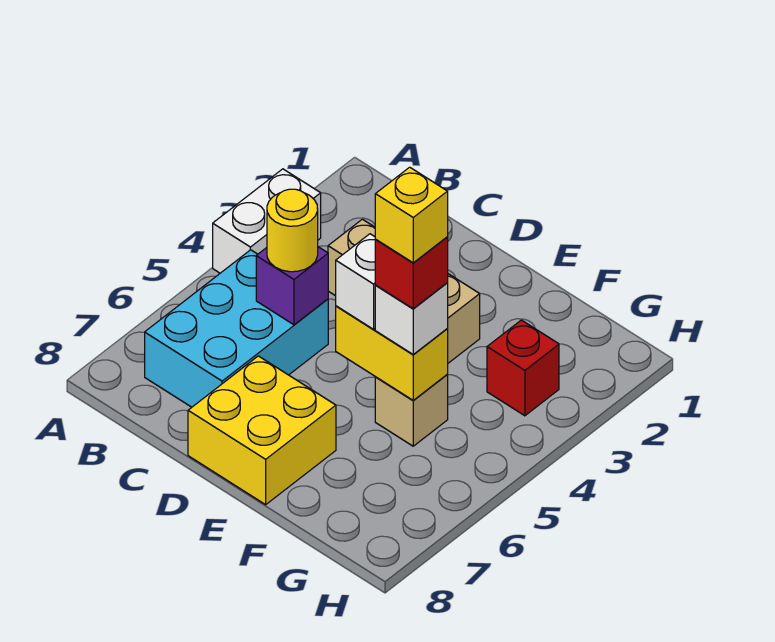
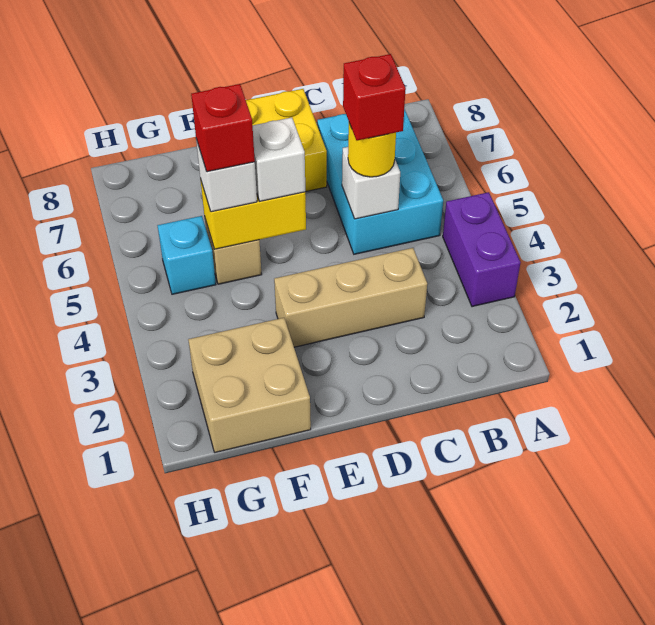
white 1x2 brick [213,169,321,273] -> purple 1x2 brick [443,192,521,307]
purple 1x1 brick [256,247,328,325] -> white 1x1 brick [342,147,400,219]
none -> tan 2x2 brick [188,318,311,452]
yellow 1x1 brick [375,167,448,263] -> none
red 1x1 brick [487,320,559,416] -> red 1x1 brick moved to [343,54,406,141]
none -> cyan 1x1 brick [158,216,216,294]

